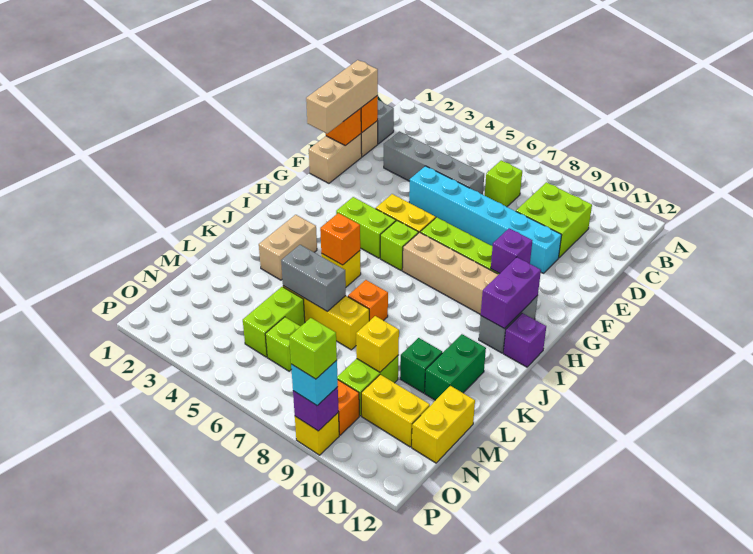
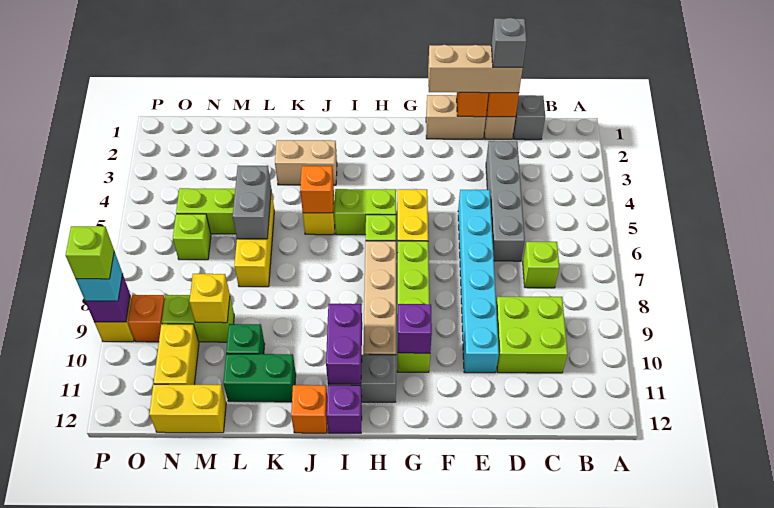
none -> grey 1x1 brick [491,18,527,67]
lime 1x2 brick [336,197,396,258] -> lime 1x2 brick turned to [334,189,396,235]
purple 1x2 brick [481,257,541,329] -> purple 1x2 brick turned to [326,304,362,384]
orange 1x1 brick [348,280,388,321] -> orange 1x1 brick moved to [291,385,327,433]

